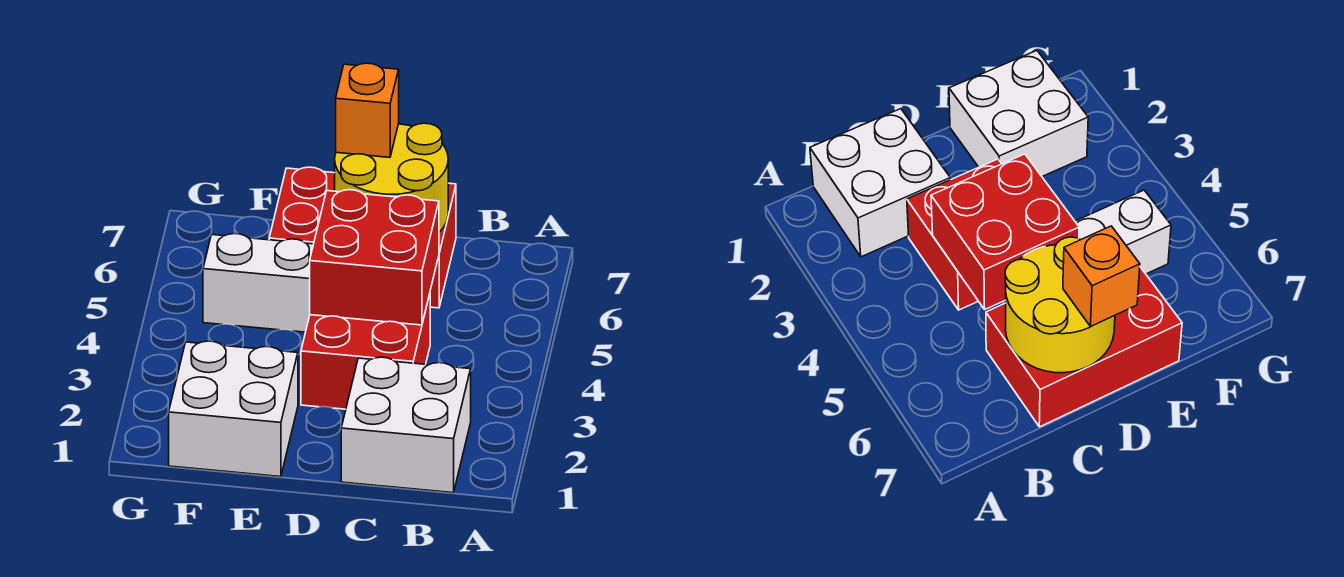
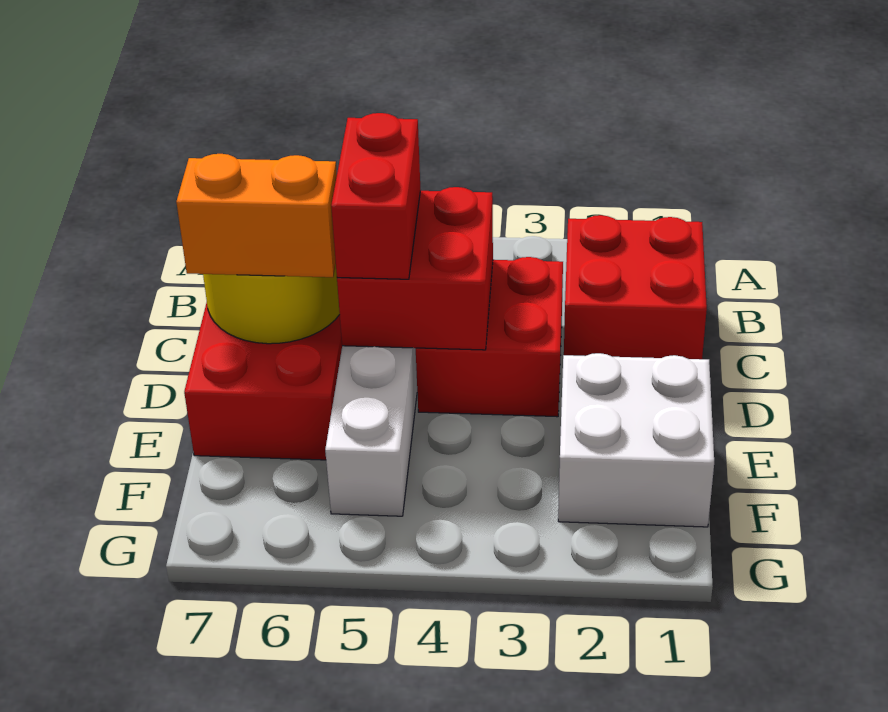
white 2x2 brick [341,357,471,493] -> red 2x2 brick [564,215,707,359]
none -> red 1x2 brick [331,113,420,279]
orange 1x1 brick [336,63,399,157] -> orange 1x2 brick [176,154,337,277]

